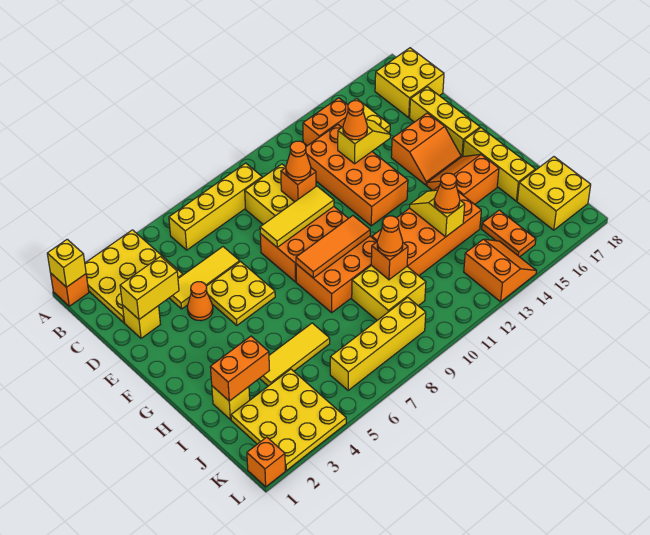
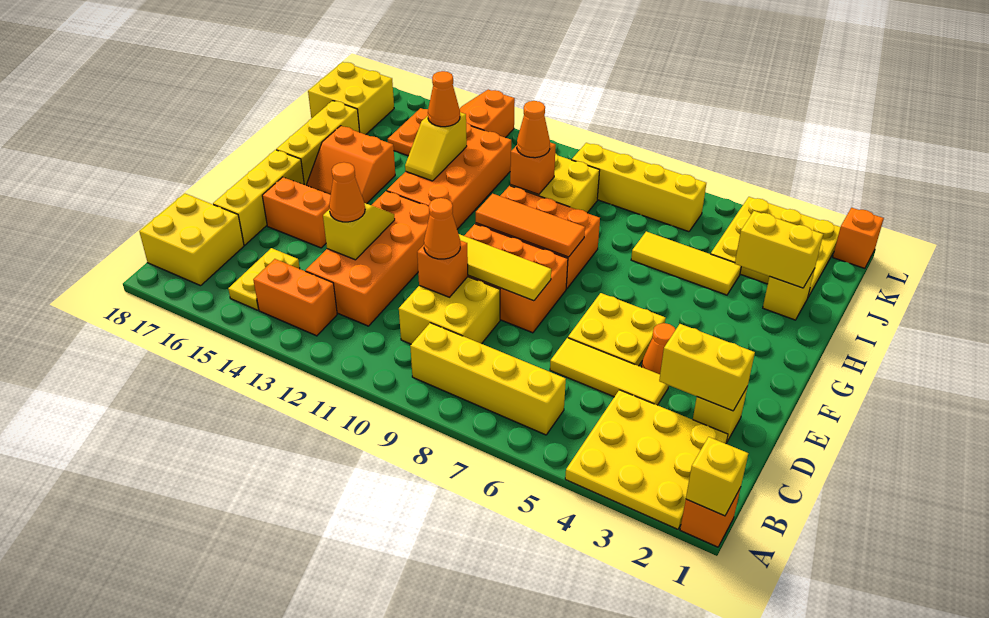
yellow 1x2 slope [338,120,391,164] -> yellow 1x2 slope turned to [323,203,395,260]
orange 2x4 brick [372,187,481,276] -> orange 2x4 brick turned to [387,123,511,229]
orange 1x2 brick [210,336,269,401] -> yellow 1x2 brick [735,211,823,288]

